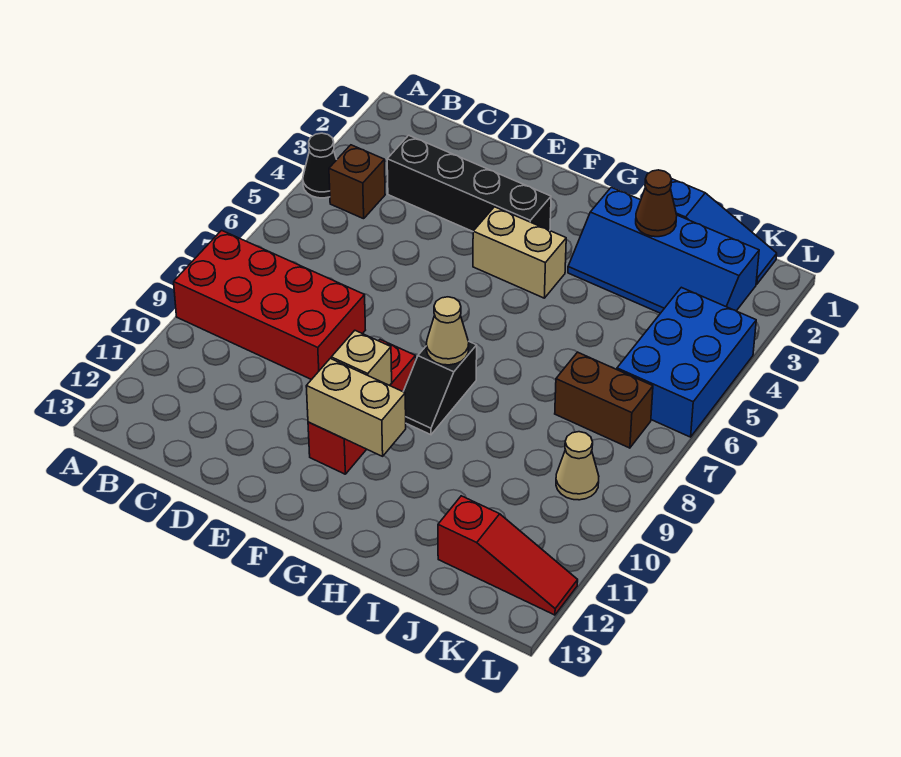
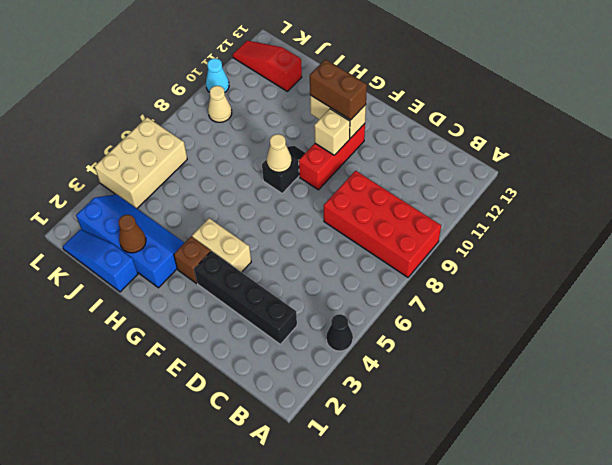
brown 1x1 brick [329,145,385,219] -> brown 1x1 brick moved to [174,237,211,283]
brown 1x2 brick [555,352,653,448] -> brown 1x2 brick moved to [310,59,367,120]
blue 2x3 brick [617,287,756,437] -> tan 2x3 brick [95,117,187,208]
none -> cyan 1x1 cone [206,58,229,92]

